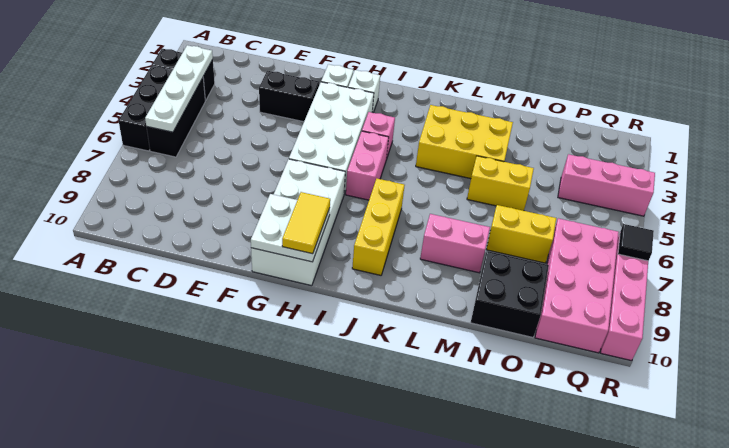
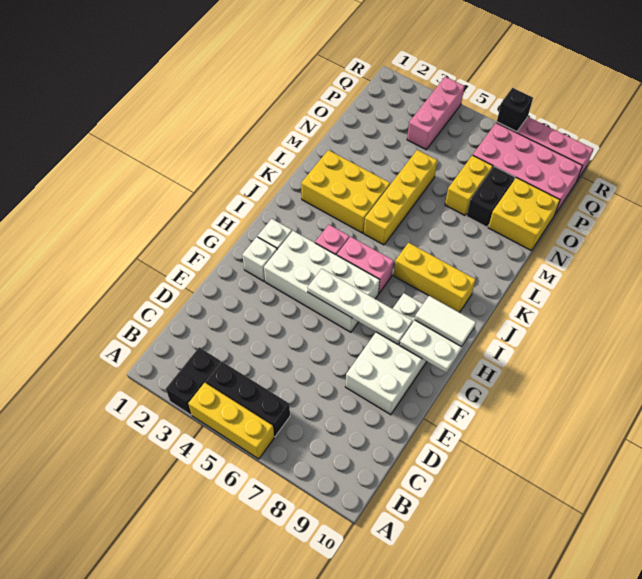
black 1x3 brick [119,66,172,151] -> yellow 1x3 brick [188,383,274,459]
white 1x4 plate [145,45,213,132] -> white 1x4 plate moved to [307,269,413,344]
black 1x2 brick [259,71,320,122] -> black 1x2 brick moved to [467,166,515,227]
white 2x4 brick [251,159,345,286] -> white 2x4 brick turned to [345,293,427,415]
yellow 1x2 tile [282,192,330,254] -> white 1x2 tile [415,296,476,347]
yellow 2x3 brick [416,105,513,179] -> yellow 2x3 brick turned to [301,150,390,233]
pink 1x2 brick [420,214,490,273] -> none
yellow 1x2 brick [467,156,534,211] -> yellow 1x4 brick [364,150,437,245]
black 2x2 brick [471,251,549,337] -> yellow 2x2 brick [488,178,560,251]
black 1x1 tile [618,224,654,261] -> black 1x1 brick [497,88,533,132]

